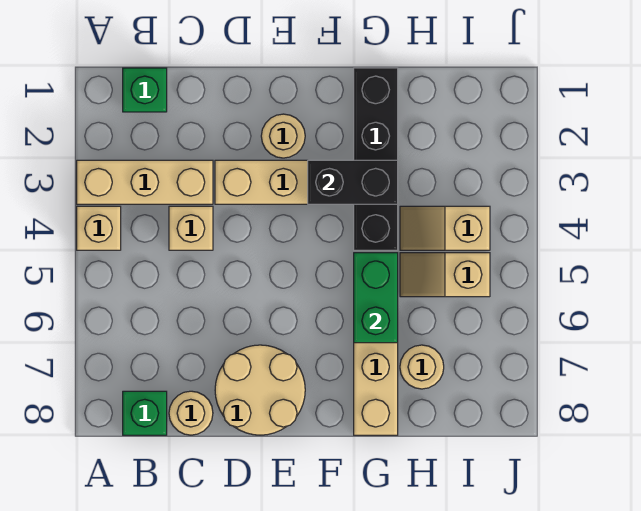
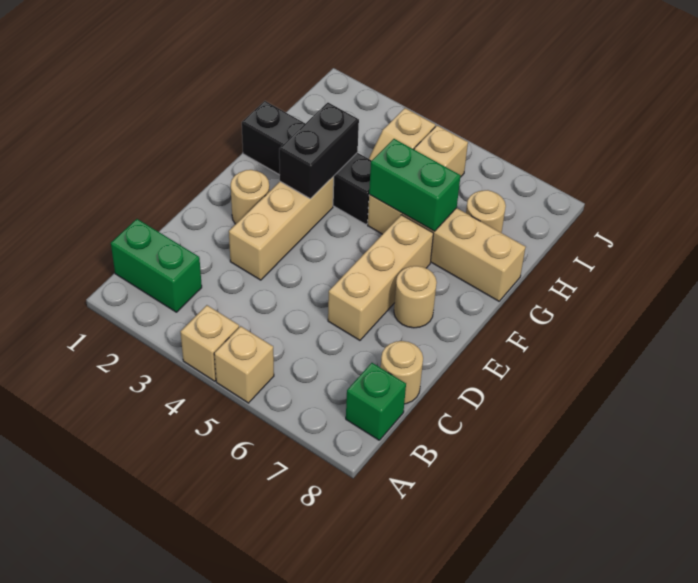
tan 1x3 brick [77,160,213,204] -> tan 1x3 brick moved to [328,215,433,340]
green 1x1 brick [123,68,167,112] -> green 1x2 brick [111,219,202,312]
tan 1x1 brick [169,206,213,250] -> tan 1x1 brick moved to [214,326,274,403]
tan 2x2 round brick [215,345,305,435] -> tan 1x1 round brick [394,266,437,328]

